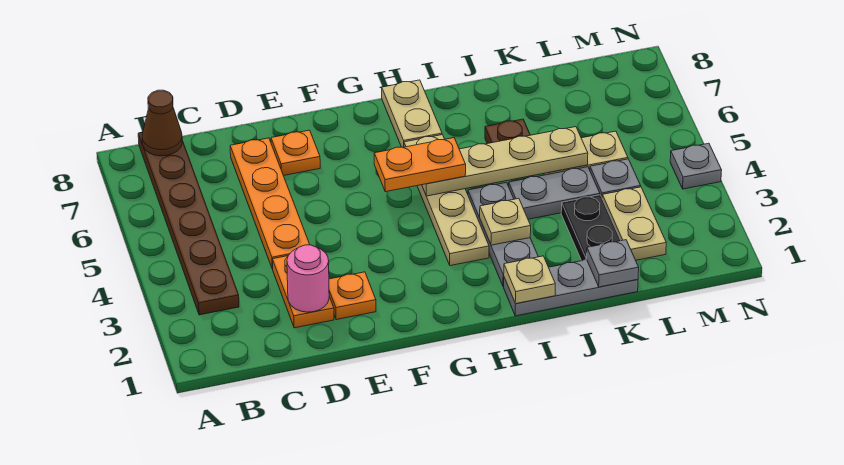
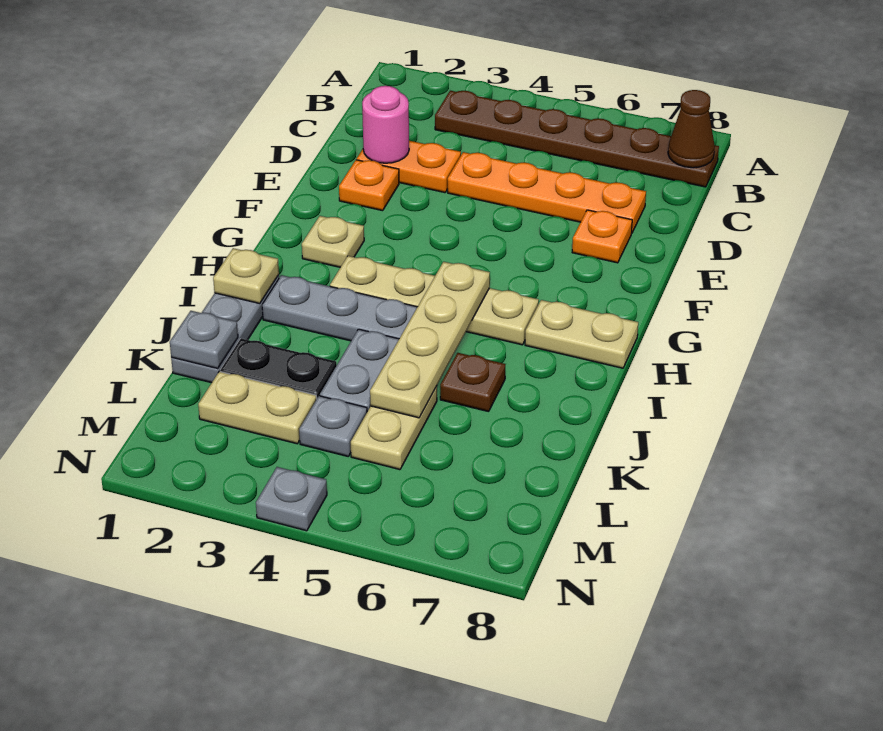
orange 1x2 plate [374,138,466,192] -> none
tan 1x1 plate [480,198,531,245] -> tan 1x1 plate moved to [302,216,364,267]

